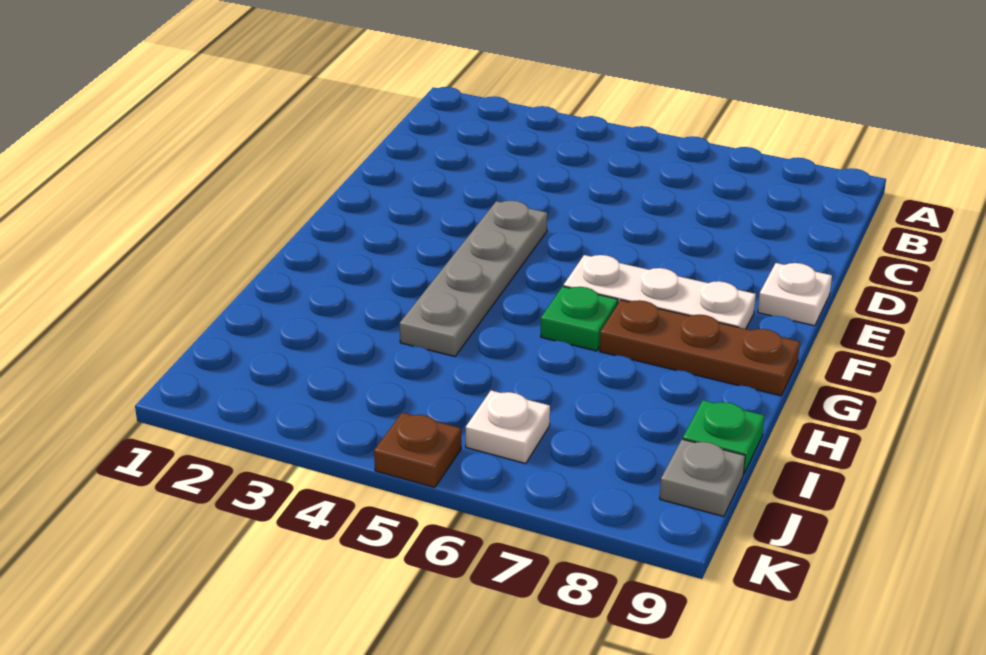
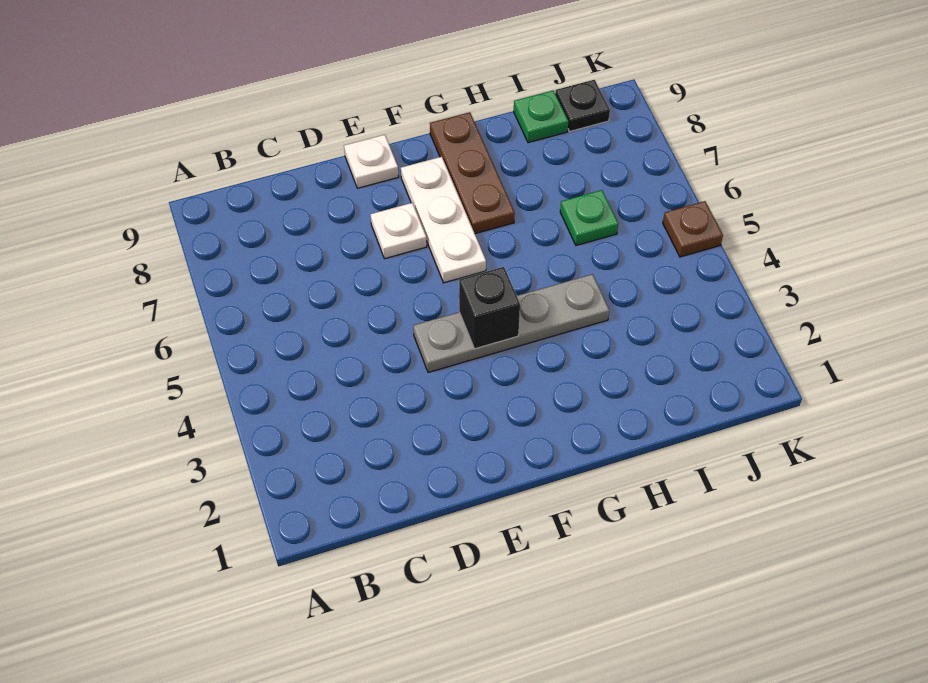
none -> black 1x1 brick [459,267,520,349]
green 1x1 plate [541,286,618,351] -> green 1x1 plate moved to [560,190,618,246]
white 1x1 plate [466,390,550,463] -> white 1x1 plate moved to [370,203,427,259]
grey 1x1 plate [660,439,745,516] -> black 1x1 plate [555,80,610,131]

